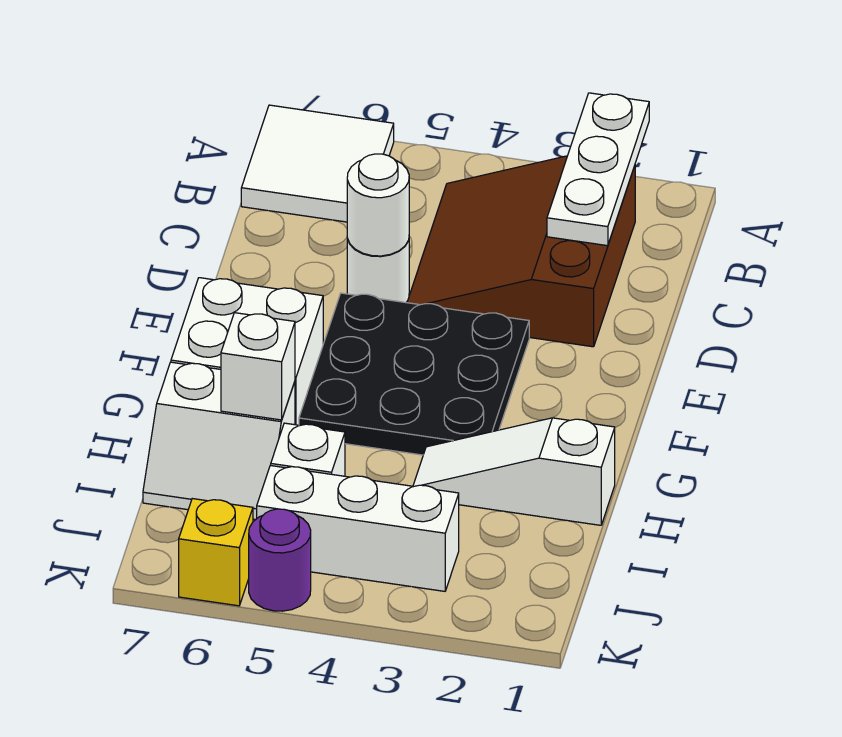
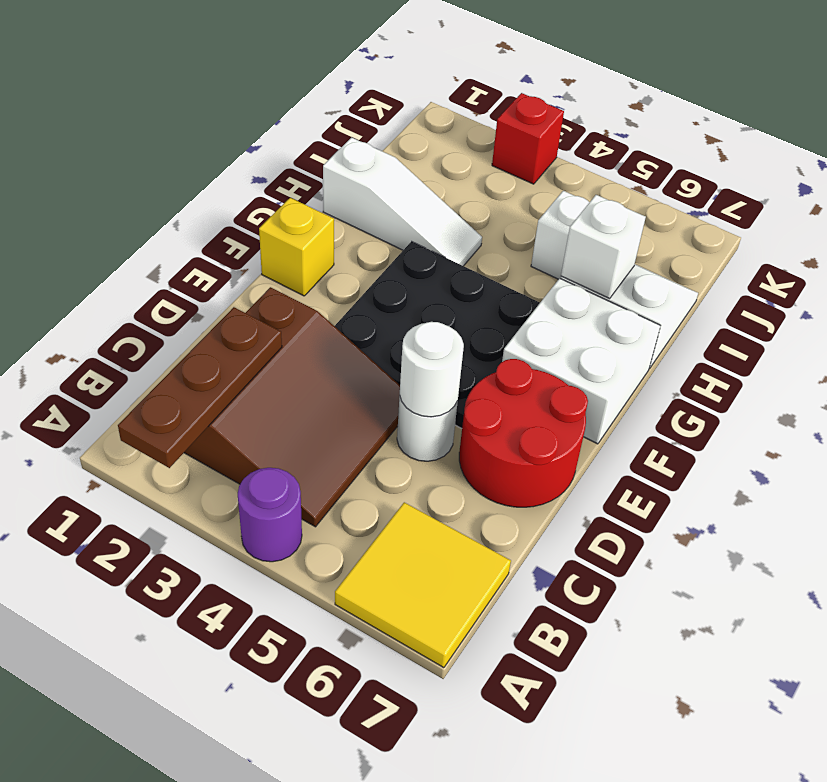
white 1x3 plate [547,93,649,246] -> brown 1x3 plate [118,307,282,468]
white 2x2 tile [241,105,394,222] -> yellow 2x2 tile [335,502,511,668]
none -> red 2x2 round brick [459,359,588,507]
white 1x3 brick [257,465,459,591] -> none
none -> red 1x1 brick [492,93,564,184]
purple 1x1 round brick [249,509,311,611] -> purple 1x1 round brick moved to [238,468,302,562]
yellow 1x1 brick [179,499,253,606] -> yellow 1x1 brick moved to [259,198,334,296]

